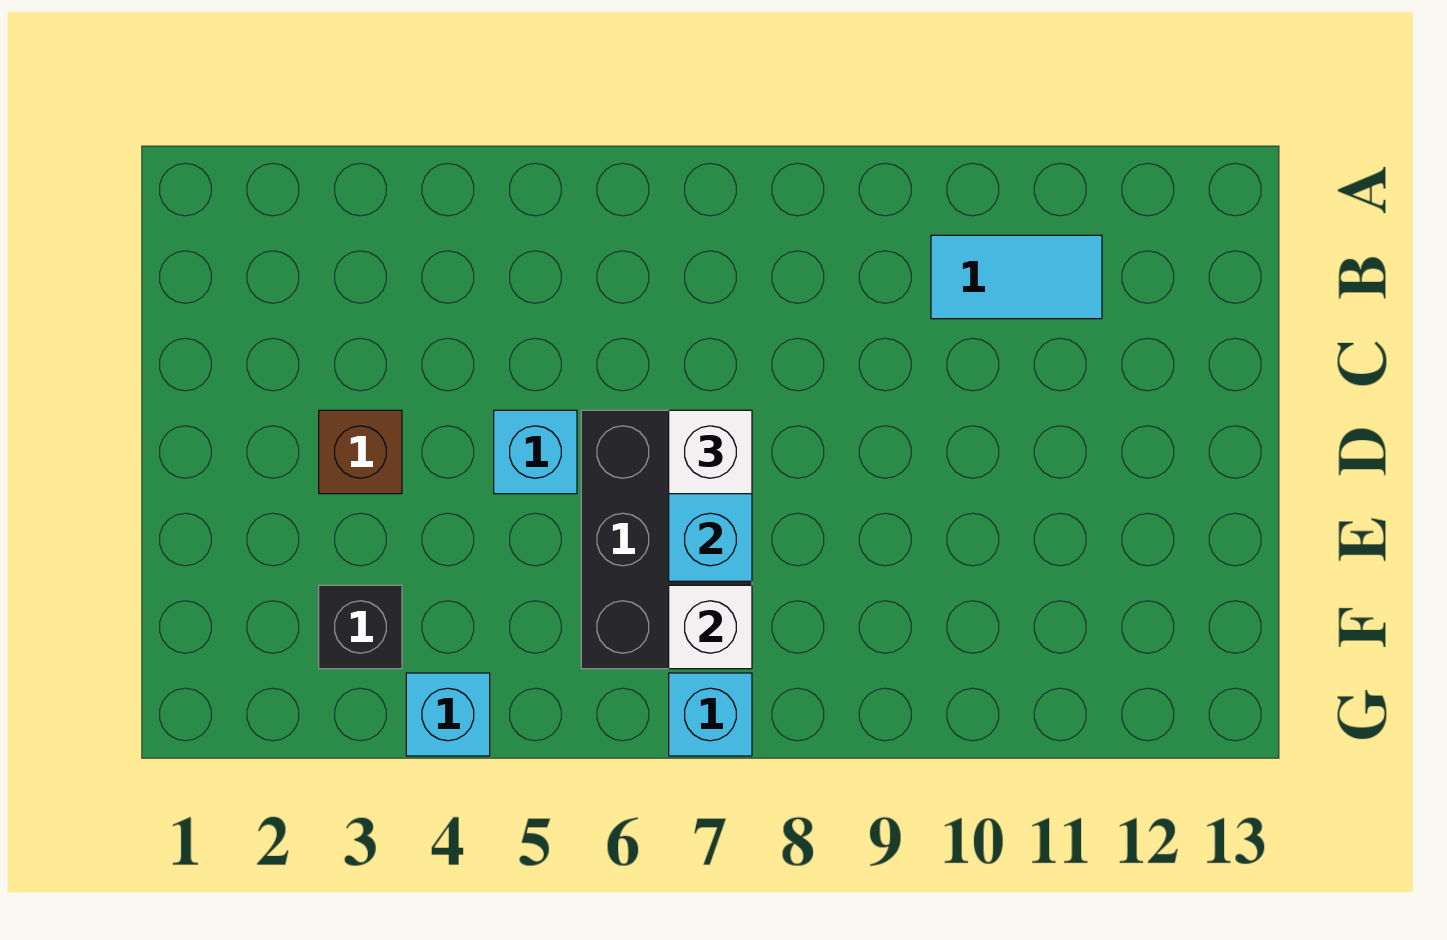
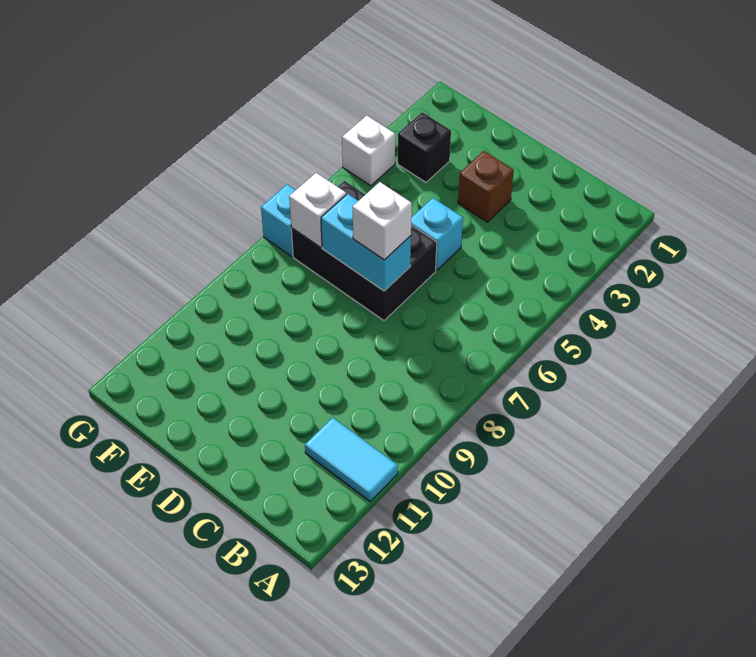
cyan 1x2 tile [931,235,1102,319] -> cyan 1x2 tile turned to [305,418,398,501]
cyan 1x1 brick [406,673,490,756] -> white 1x1 brick [342,115,395,186]

